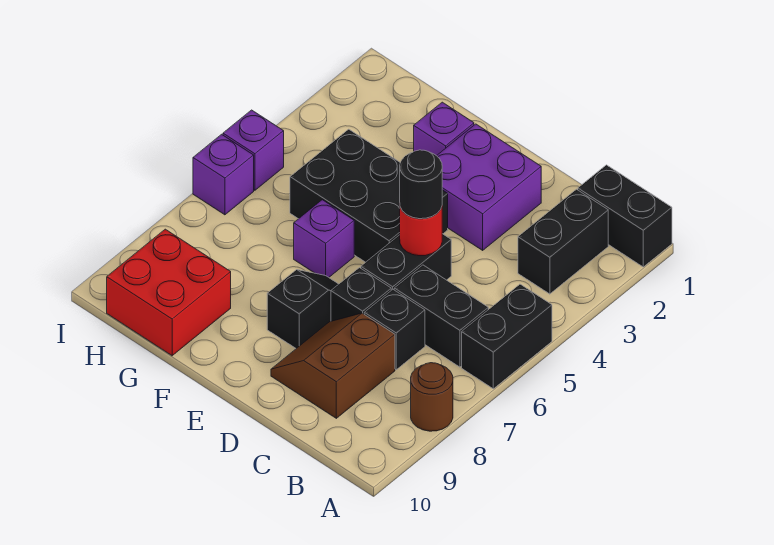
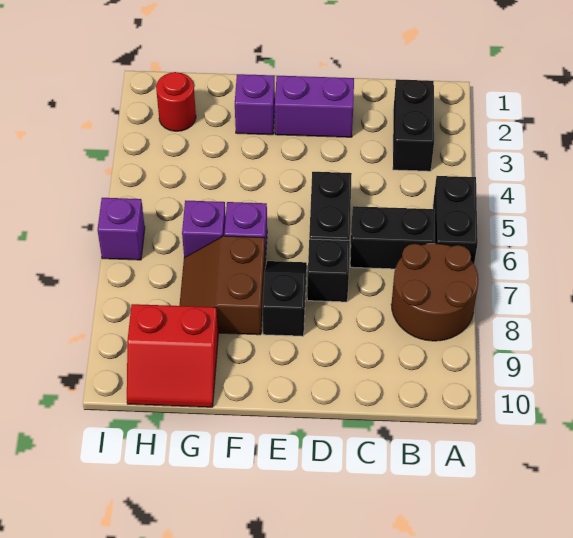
black 1x2 brick [578,165,672,267] -> none
brown 1x1 round brick [411,363,453,431] -> brown 2x2 round brick [391,244,478,341]
black 1x1 brick [364,290,425,370] -> none
brown 2x2 slope [271,313,395,418] -> brown 2x2 slope moved to [179,236,265,335]
purple 2x2 brick [437,124,541,250] -> purple 1x2 brick [275,76,354,137]
red 1x1 round brick [400,207,442,256] -> red 1x1 round brick moved to [156,72,196,131]
black 1x1 round brick [400,150,442,219] -> none
black 2x3 brick [290,129,448,262] -> none
red 2x2 brick [107,229,231,356] -> red 2x2 slope [127,304,218,407]
purple 1x1 brick [223,110,284,190] -> purple 1x1 brick moved to [182,201,226,258]

